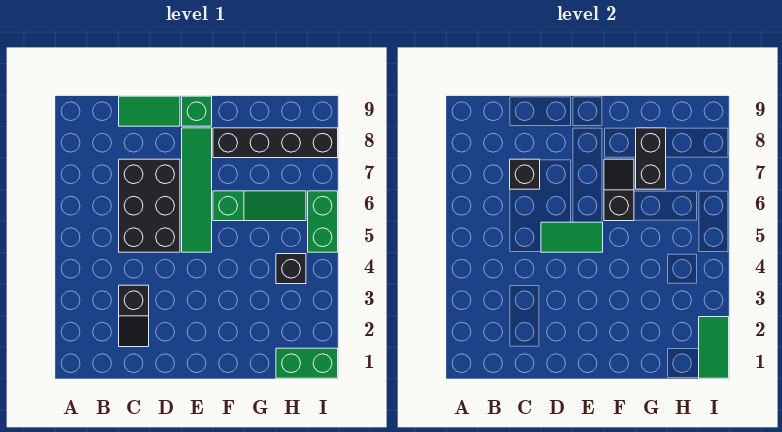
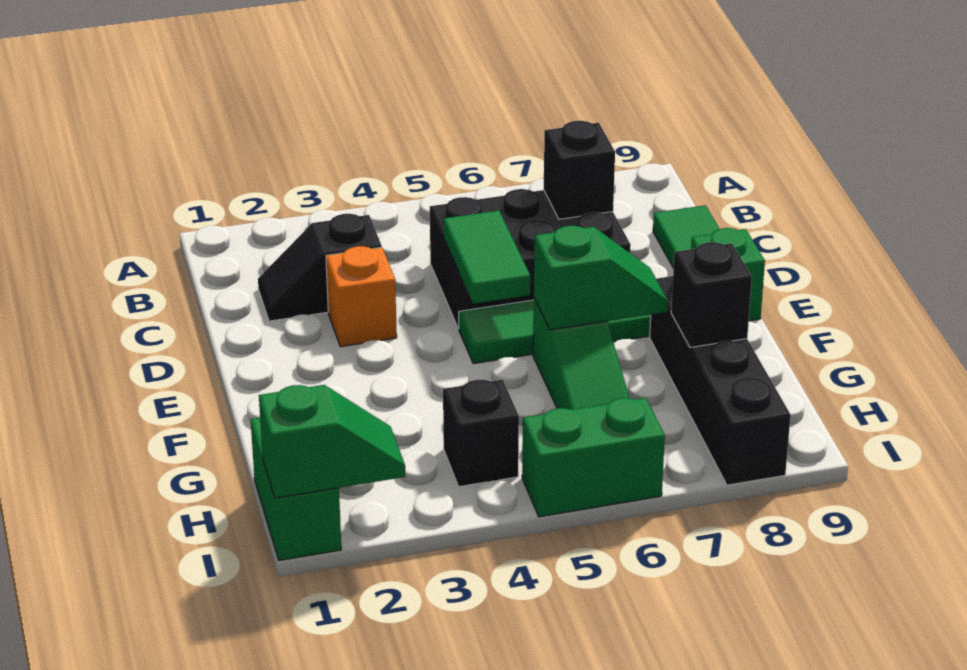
none -> orange 1x1 brick [326,246,397,347]
black 1x2 slope [604,159,634,221] -> green 1x2 slope [534,226,668,330]
black 1x2 brick [636,128,666,189] -> black 1x1 brick [671,242,752,347]
green 1x2 tile [699,317,729,378] -> green 1x2 slope [259,385,405,498]

